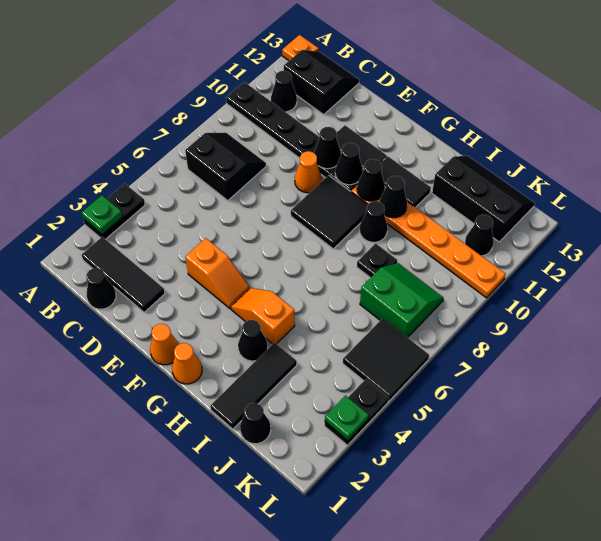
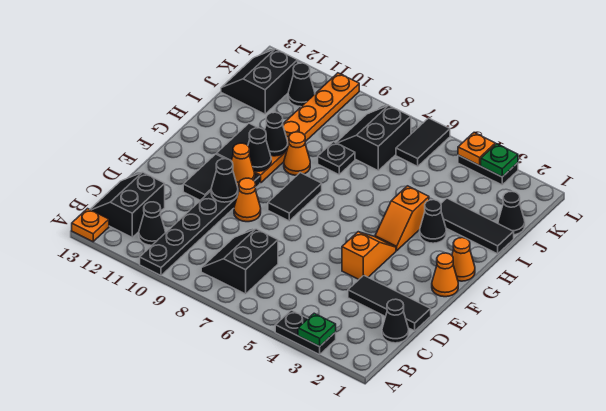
black 1x3 tile [82,237,165,312] -> black 1x3 tile turned to [348,275,431,331]
black 2x2 tile [291,175,368,249] -> black 1x2 tile [268,173,322,221]
black 1x1 cone [335,143,363,185] -> orange 1x1 cone [231,143,255,187]
black 1x1 cone [360,201,388,242] -> orange 1x1 cone [284,132,310,175]
black 2x3 slope [432,156,535,242] -> black 2x2 slope [221,49,298,114]
green 2x2 slope [360,263,444,338] -> black 2x2 slope [336,105,411,171]
black 2x2 tile [343,318,429,401] -> black 1x2 tile [396,118,450,166]
none -> orange 1x1 plate [458,133,495,165]

